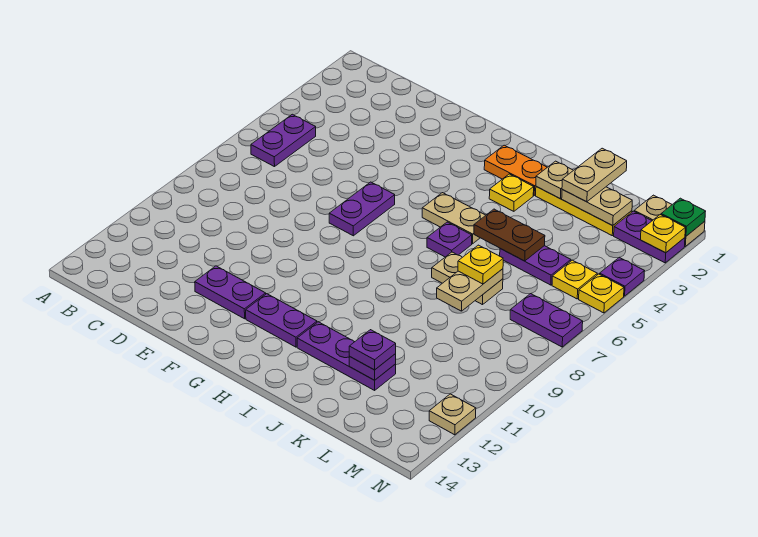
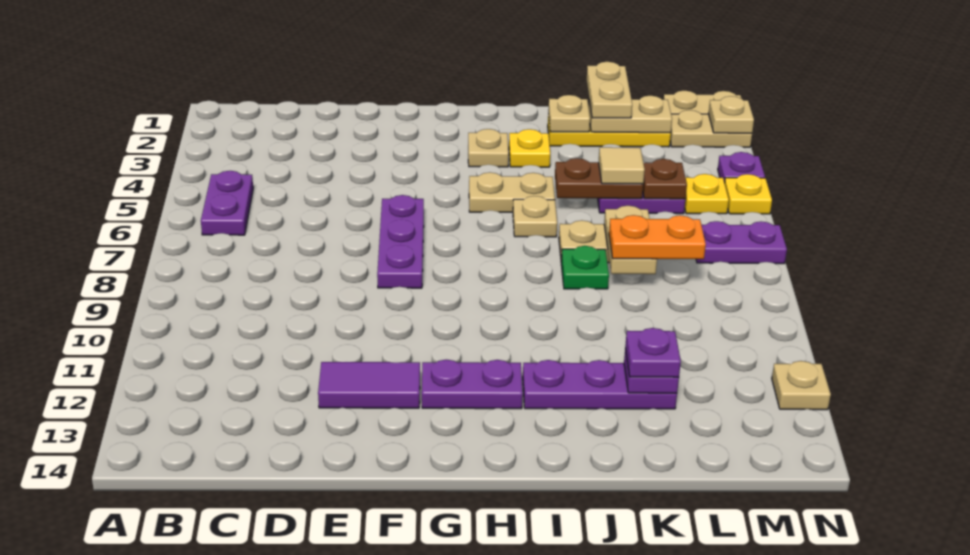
purple 1x2 plate [195,266,266,319] -> purple 1x2 tile [318,362,420,408]
purple 1x2 plate [329,182,395,236] -> purple 1x3 plate [377,195,424,288]
orange 1x2 plate [484,145,547,195] -> orange 1x2 plate moved to [609,215,706,259]
none -> tan 1x1 plate [468,129,509,167]
purple 1x1 plate [427,222,472,257] -> tan 1x1 plate [513,196,557,237]
none -> tan 1x1 tile [599,147,645,184]
yellow 1x1 plate [458,245,503,284] -> none
none -> brown 1x1 plate [643,159,687,199]
purple 1x2 plate [614,211,685,263] -> tan 1x2 plate [670,110,752,147]
green 1x1 plate [661,198,706,236] -> green 1x1 plate moved to [561,246,609,289]
yellow 1x1 plate [641,215,685,253] -> tan 1x1 plate [708,96,754,133]

